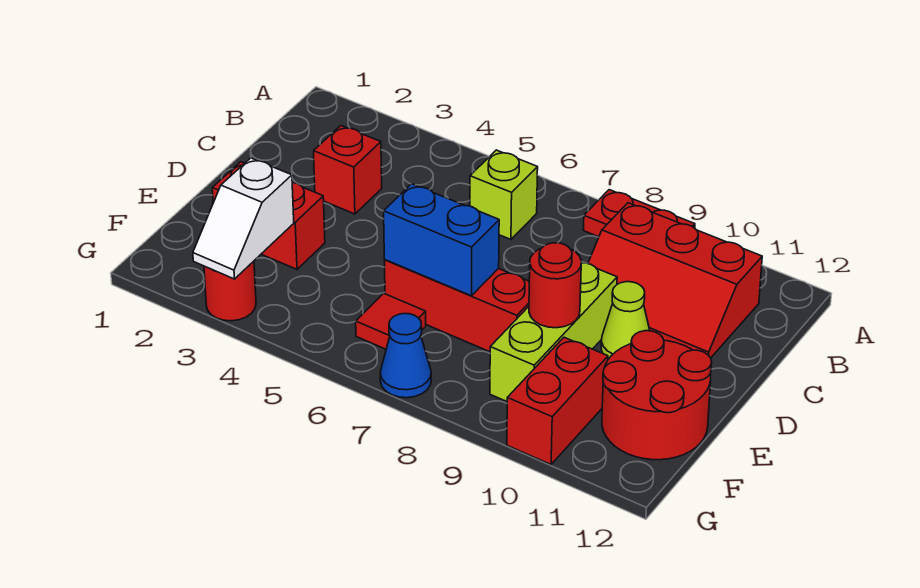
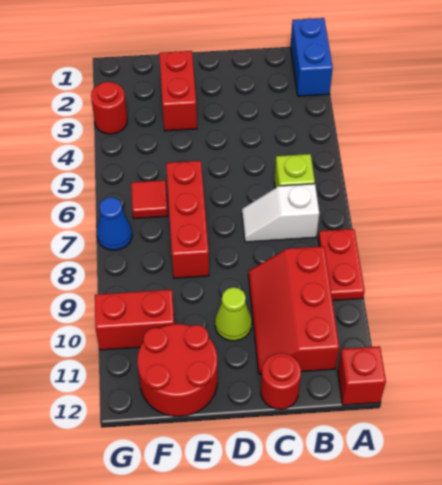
red 1x1 brick [314,126,382,214] -> red 1x1 brick moved to [337,346,386,405]
lime 1x3 brick [490,262,617,401] -> none
blue 1x2 brick [384,184,499,296] -> blue 1x2 brick moved to [290,18,333,96]
red 1x1 round brick [529,243,581,328] -> red 1x1 round brick moved to [261,353,301,409]
white 1x2 slope [193,158,294,279] -> white 1x2 slope moved to [242,184,319,242]

